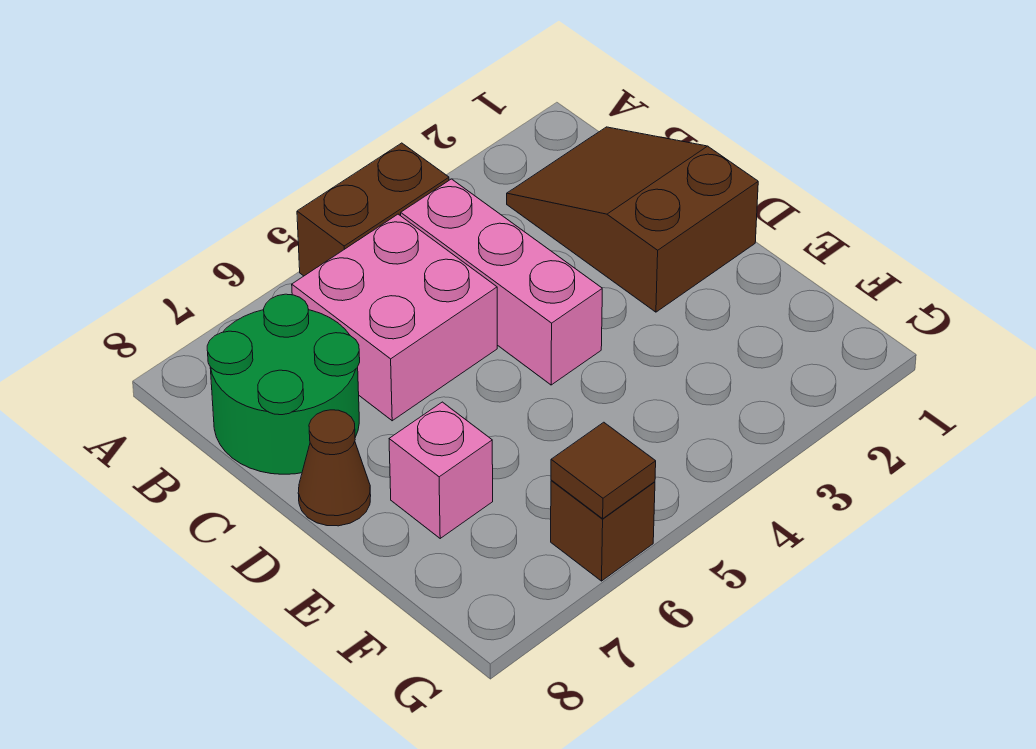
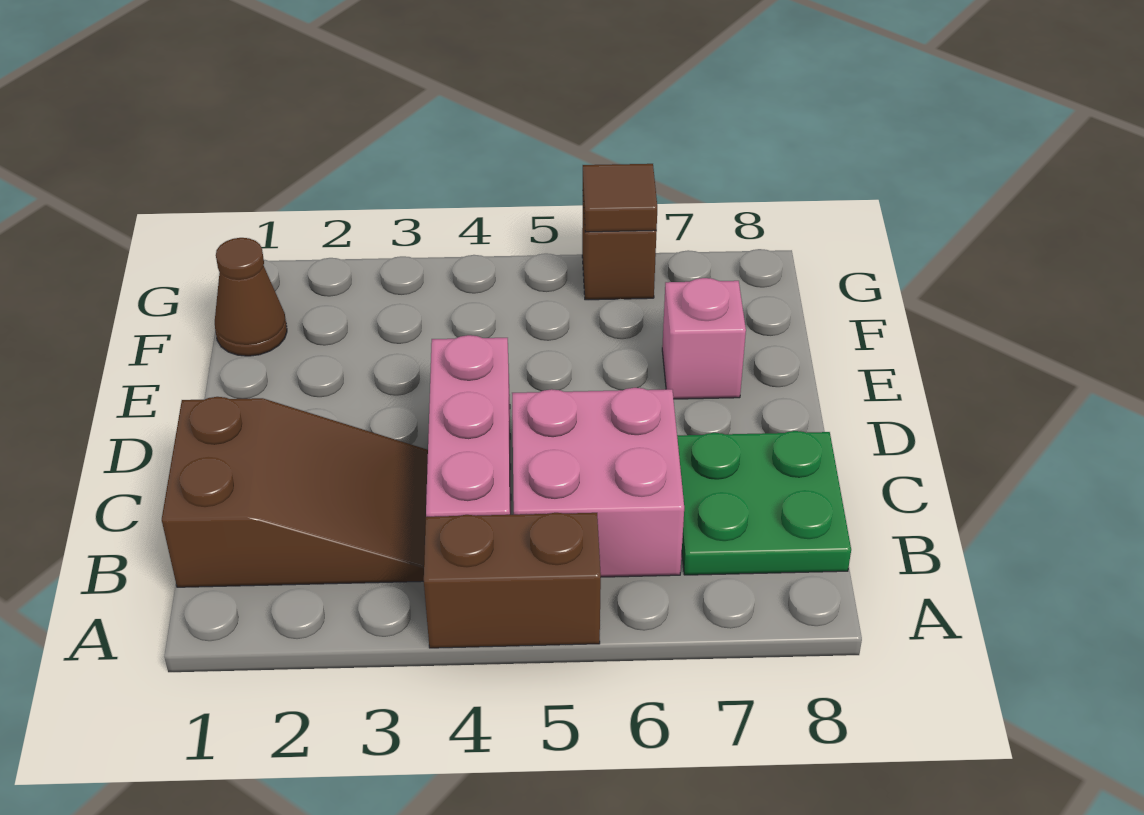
brown 2x3 slope [507,127,758,312] -> brown 2x3 slope turned to [162,397,428,587]
green 2x2 round brick [207,294,360,474] -> green 2x2 plate [677,431,851,575]
brown 1x1 cone [298,410,371,526] -> brown 1x1 cone moved to [215,238,287,356]

